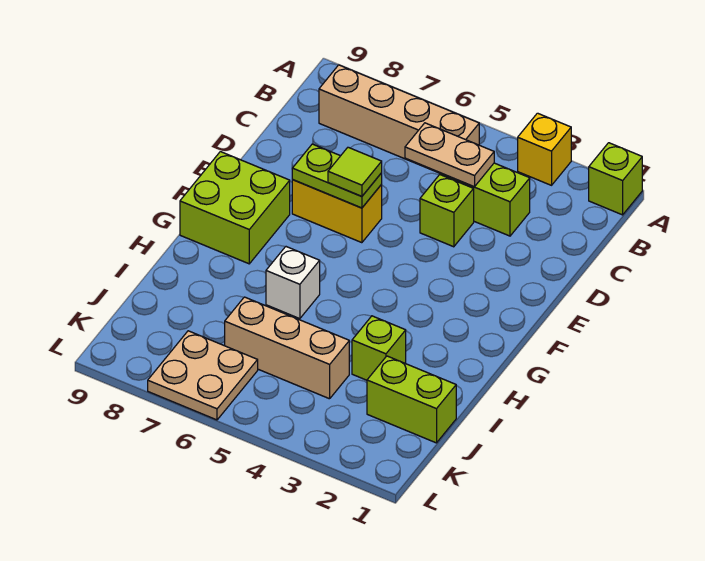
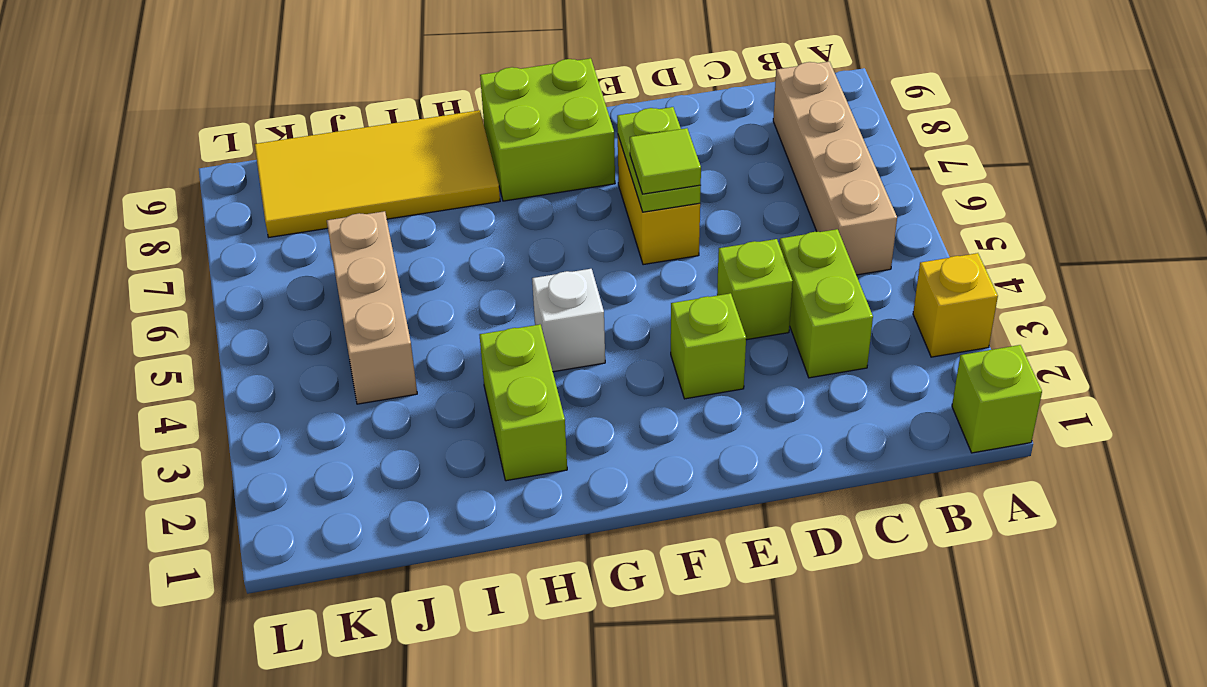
tan 1x2 plate [405,123,494,187] -> none
white 1x1 brick [266,247,320,319] -> white 1x1 brick moved to [532,269,605,372]
none -> yellow 2x4 tile [255,110,500,237]
lime 1x1 brick [352,316,406,380] -> lime 1x1 brick moved to [671,293,746,399]
lime 1x2 brick [367,356,456,443] -> lime 1x2 brick moved to [480,324,567,481]
tan 2x2 plate [148,331,258,420] -> none

